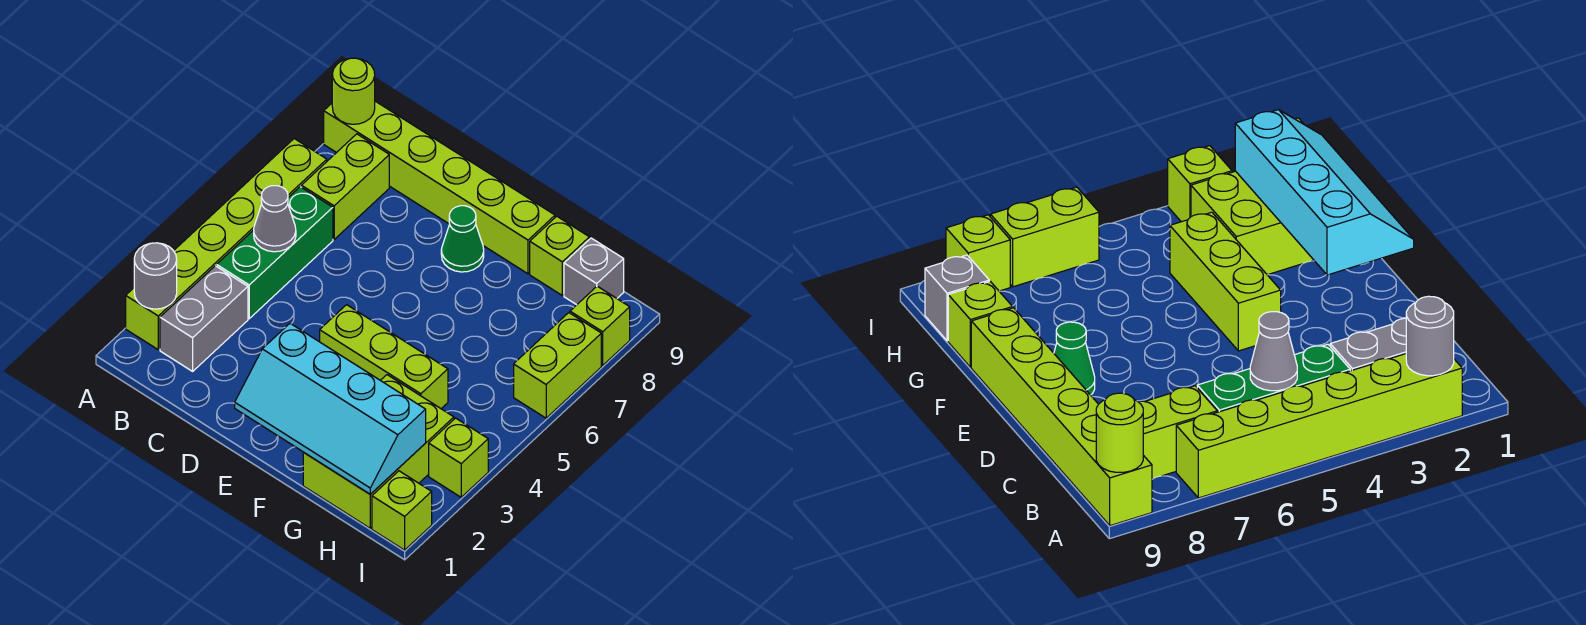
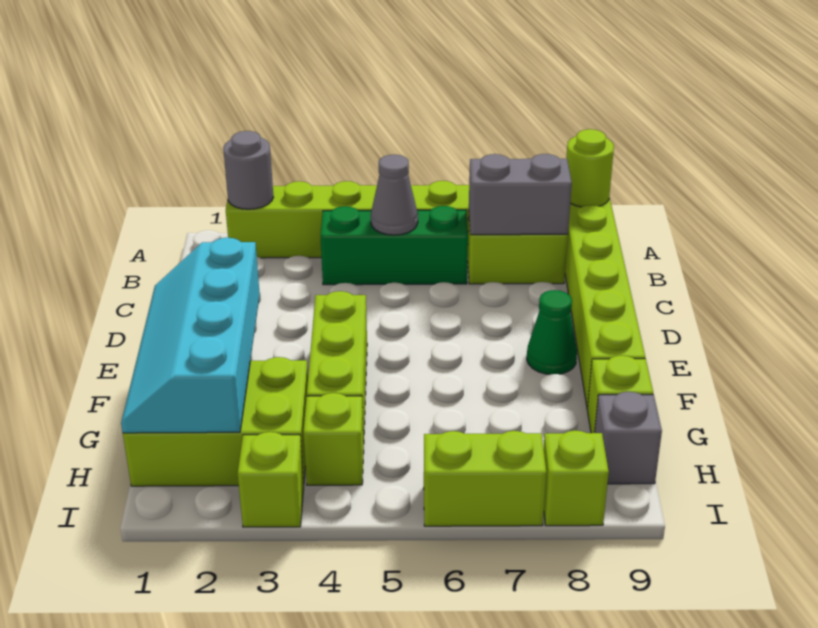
grey 1x2 brick [160,266,248,371] -> grey 1x2 brick moved to [469,154,572,235]
lime 1x1 brick [372,471,432,550] -> lime 1x1 brick moved to [303,393,364,485]

